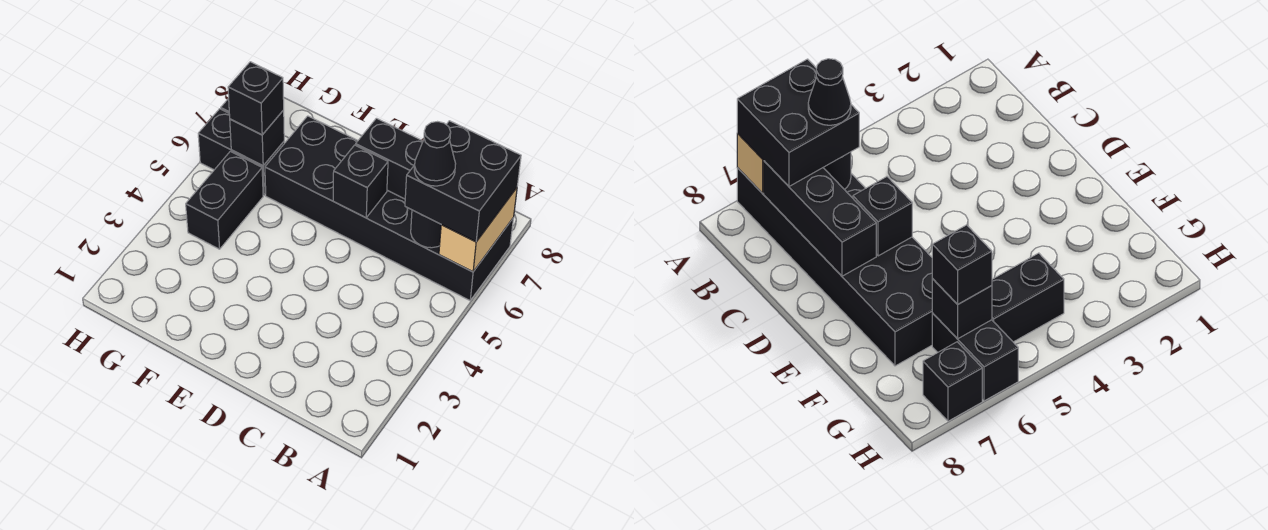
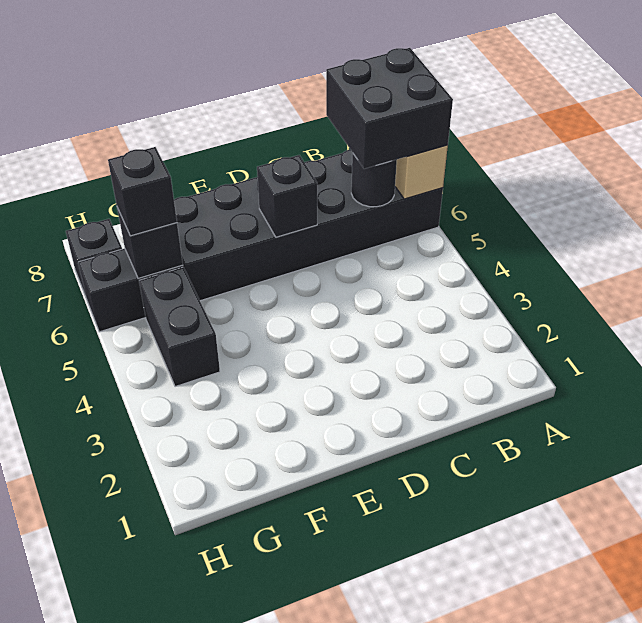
black 1x1 cone [414,122,456,186] -> none
black 1x3 brick [356,118,423,199] -> none

